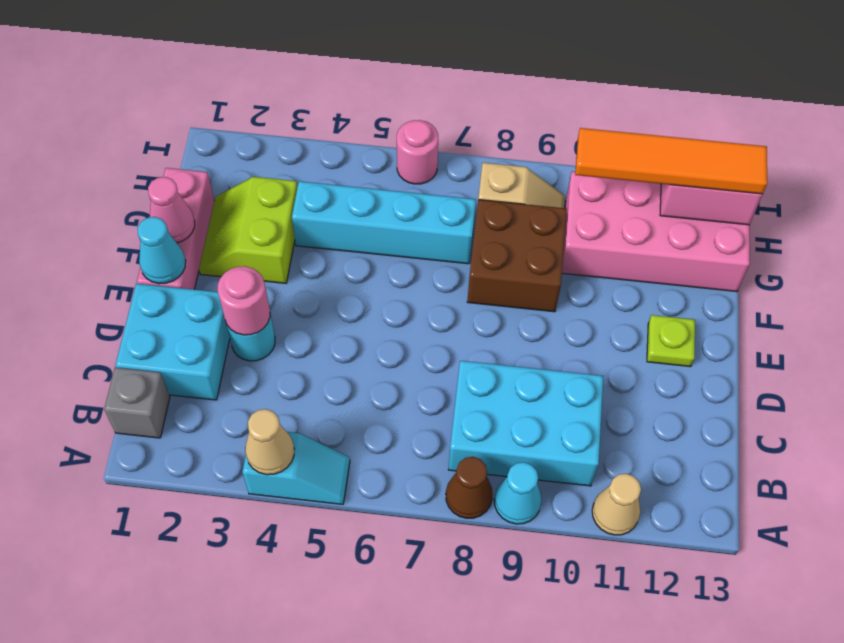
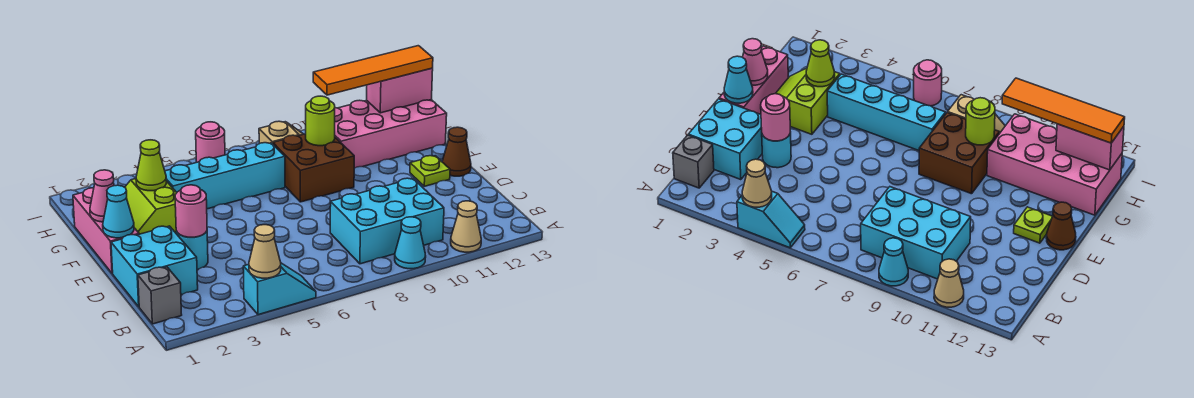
brown 1x1 cone [446,457,493,518] -> brown 1x1 cone moved to [442,127,471,176]
none -> lime 1x1 cone [136,140,166,191]
none -> lime 1x1 round brick [306,96,335,146]

